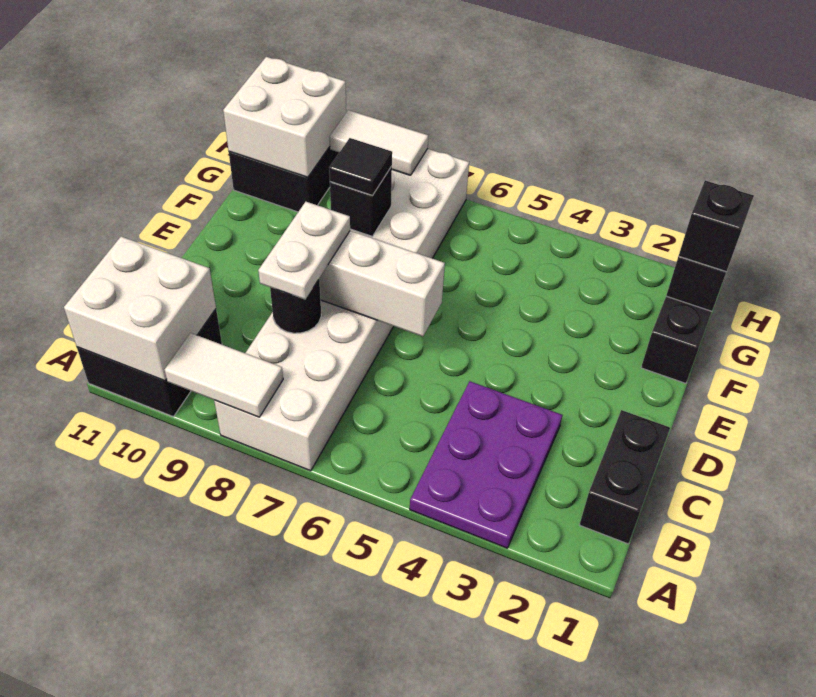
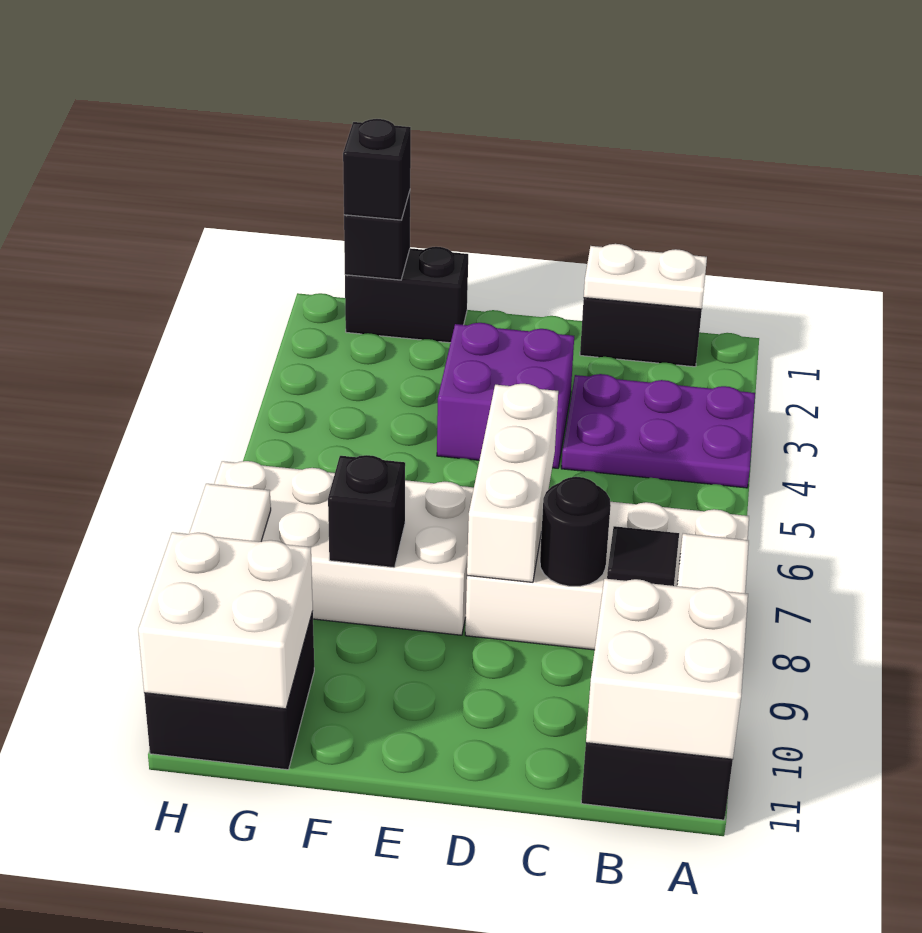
white 1x2 plate [258,202,350,300] -> white 1x2 plate moved to [584,244,707,309]
none -> purple 2x2 brick [437,323,574,468]
black 1x1 tile [329,138,392,196] -> black 1x1 tile moved to [607,526,679,586]

